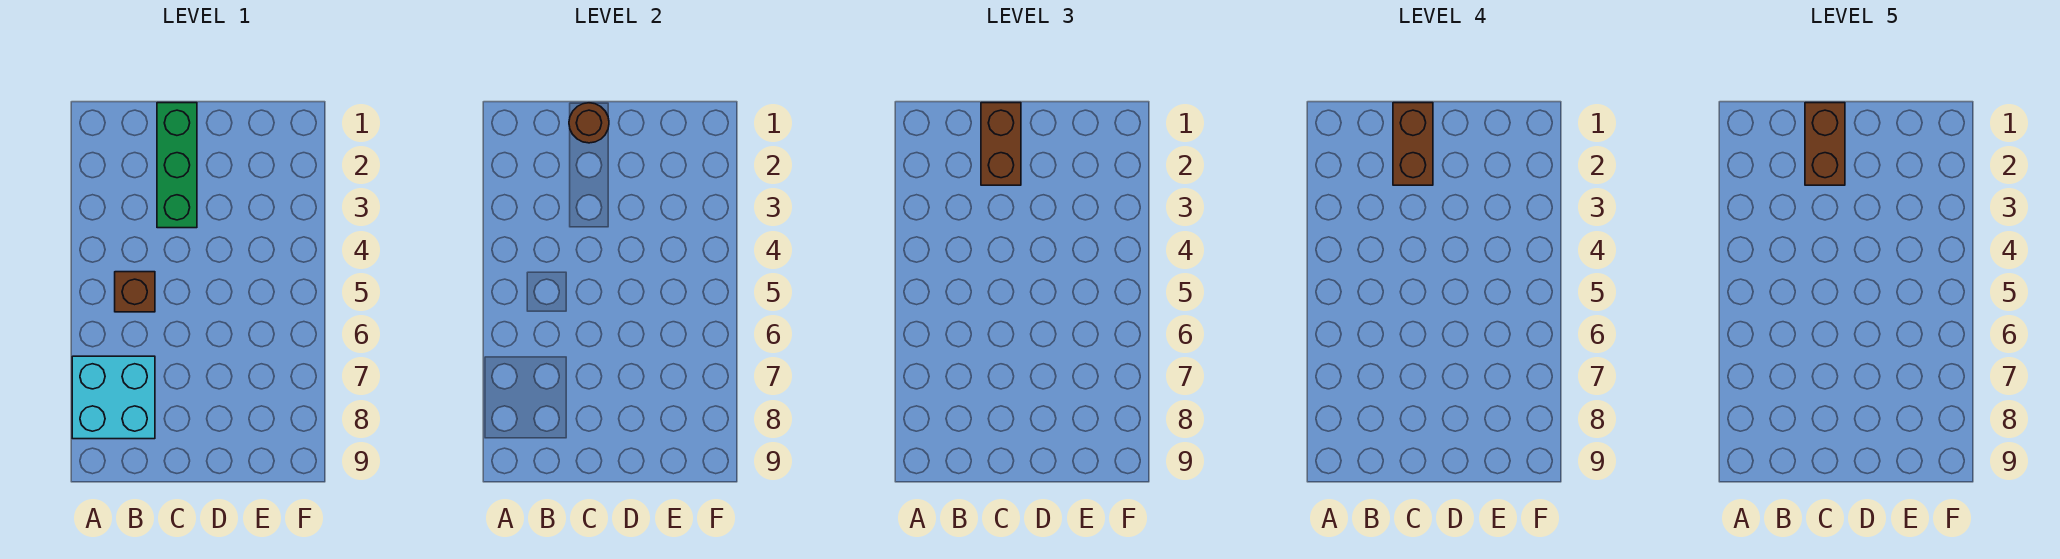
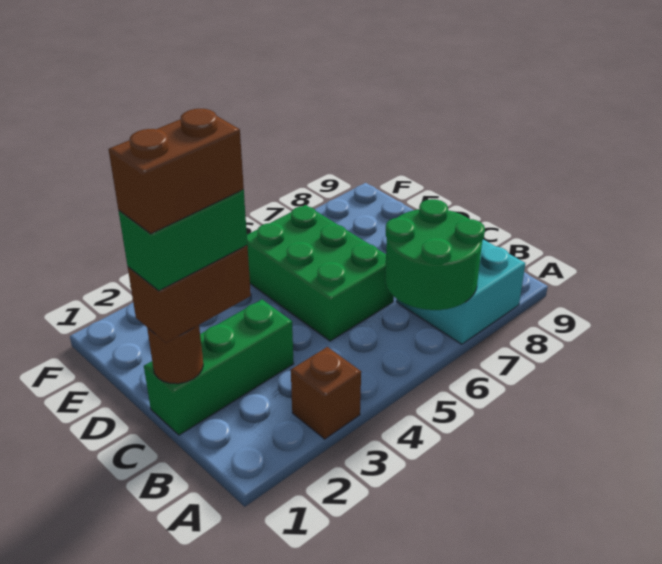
none -> green 2x2 round brick [385,199,485,310]
brown 1x1 brick [115,272,155,312] -> brown 1x1 brick moved to [291,347,361,439]
brown 1x2 brick [1393,103,1433,185] -> green 1x2 brick [119,190,247,291]
none -> green 2x3 brick [247,205,394,341]

